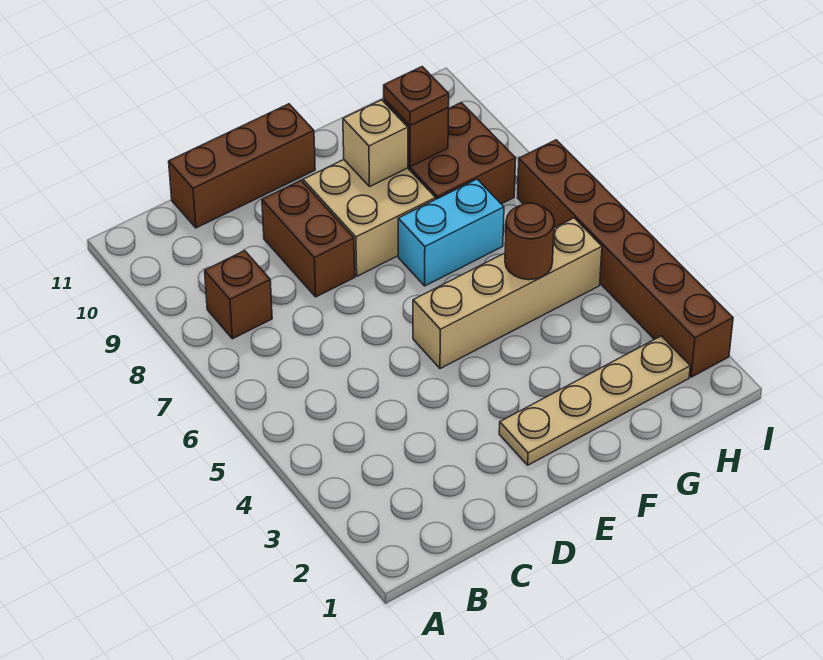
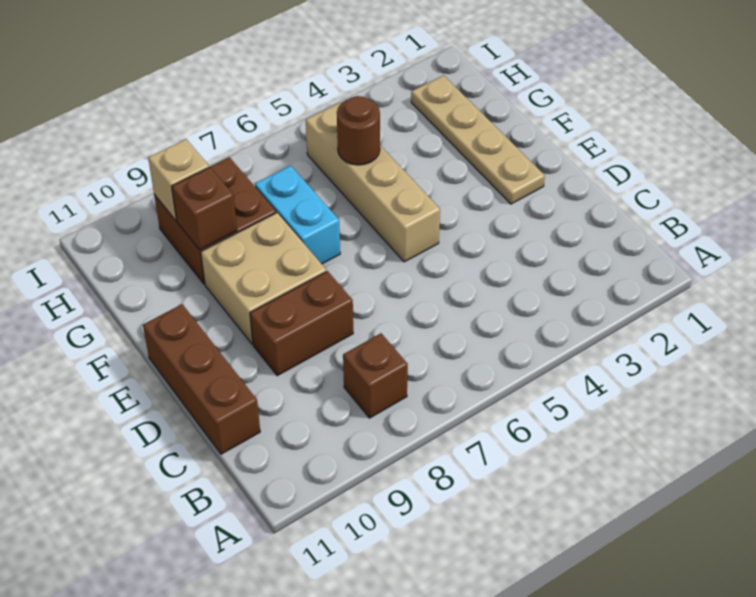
tan 1x1 brick [343,100,408,186] -> tan 1x1 brick moved to [148,139,209,220]
brown 1x1 plate [384,67,449,126] -> none
brown 1x6 brick [517,140,733,377] -> none

